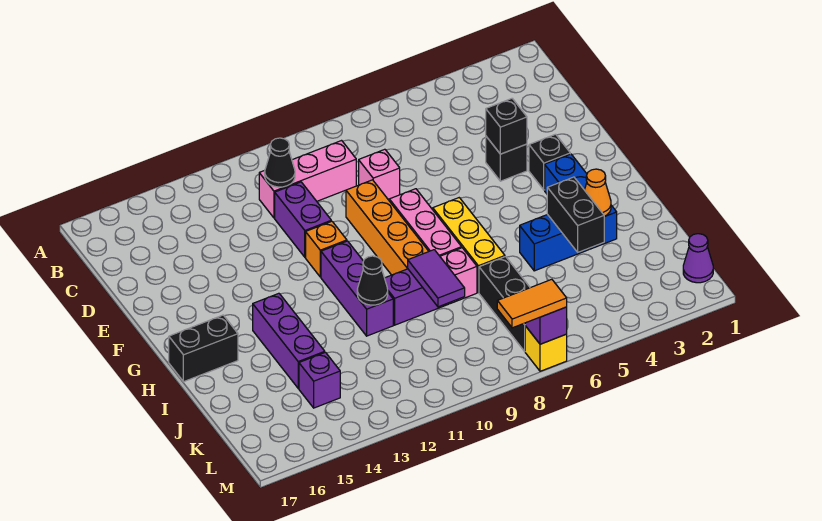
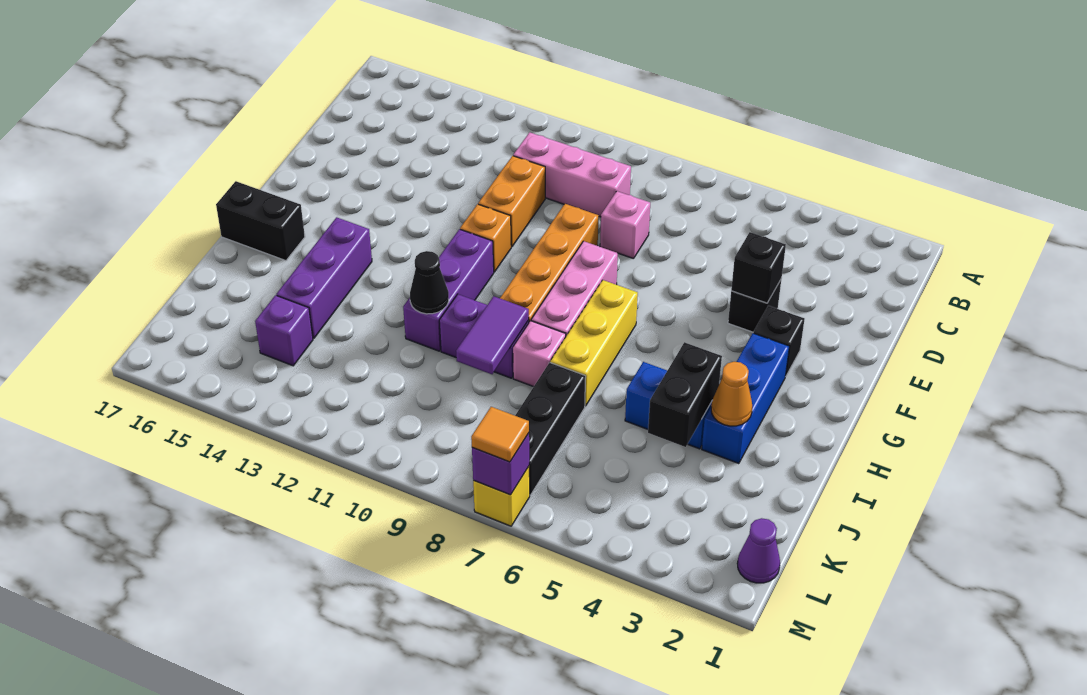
black 1x1 cone [265,138,295,187] -> none
purple 1x2 brick [275,182,331,257] -> orange 1x2 brick [478,156,545,247]
orange 1x2 tile [497,279,567,328] -> orange 1x1 tile [471,407,529,462]

